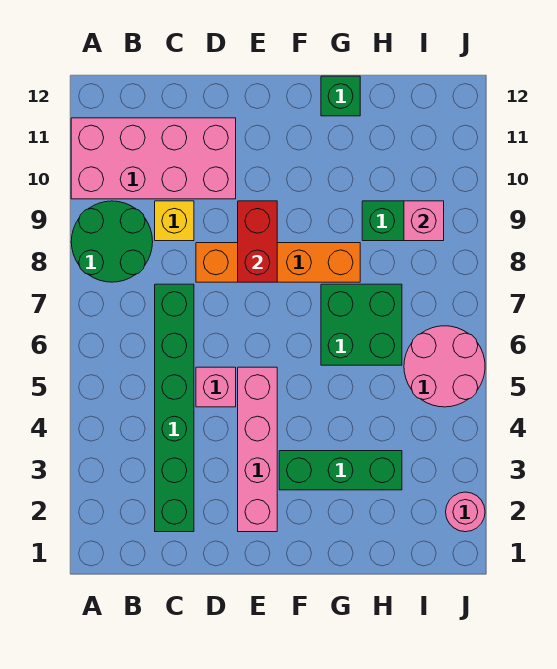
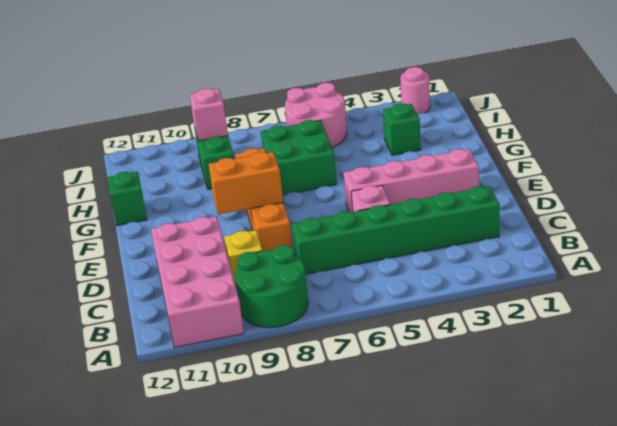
red 1x2 brick [238,201,277,282] -> orange 1x2 brick [209,152,283,215]
green 1x3 brick [279,451,402,490] -> green 1x1 brick [383,103,421,155]

